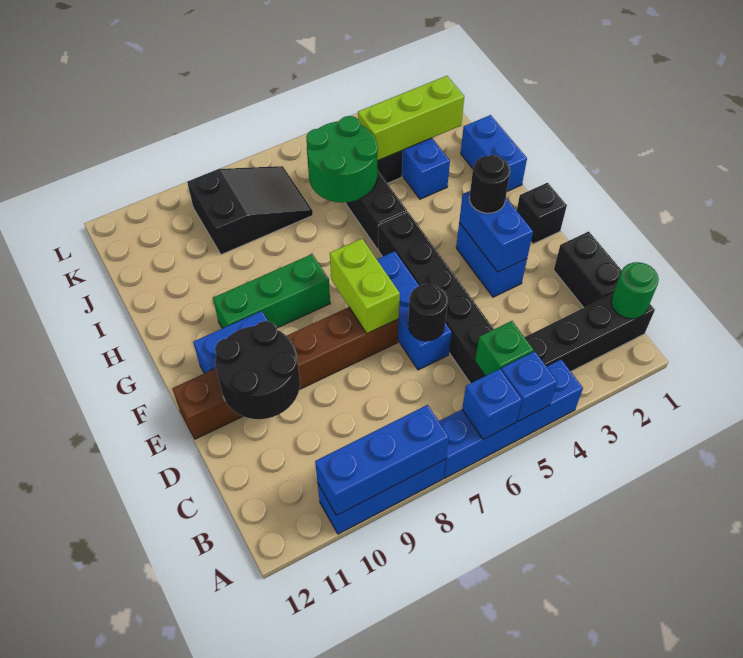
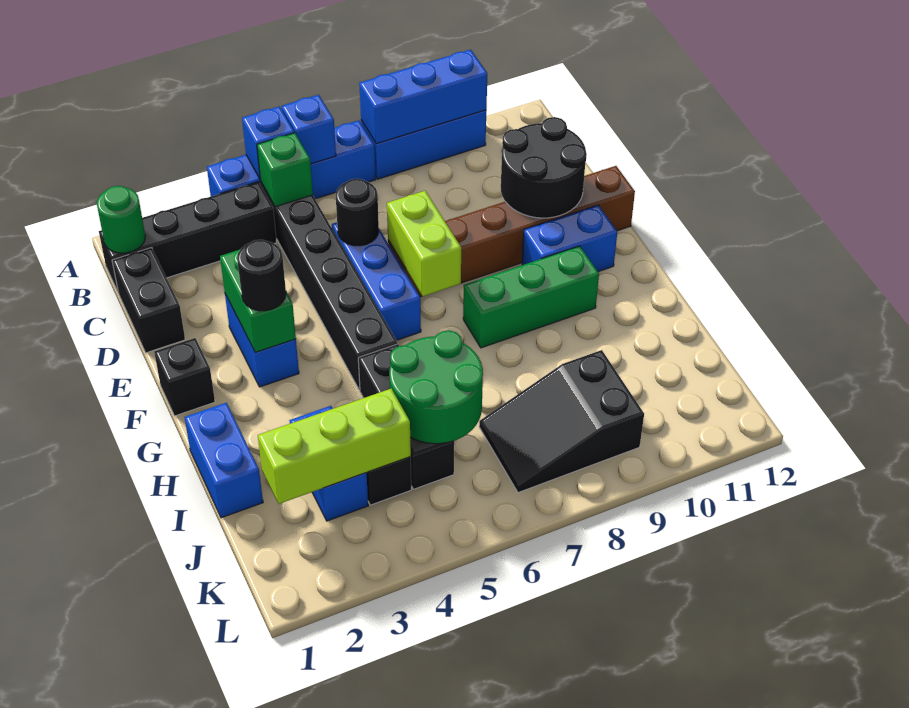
blue 1x2 brick [459,191,533,272] -> green 1x2 brick [220,250,296,352]

